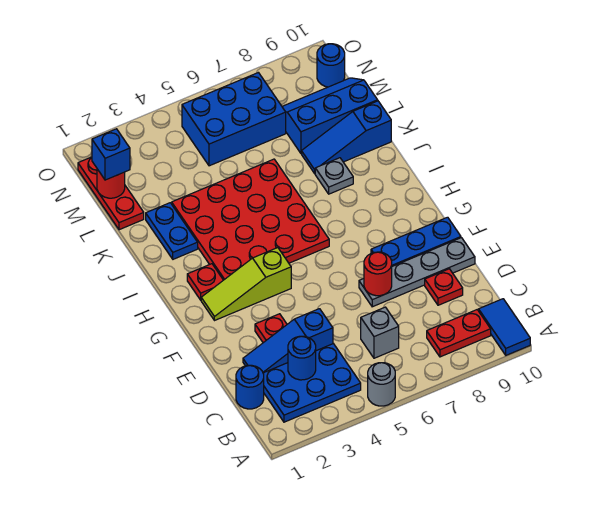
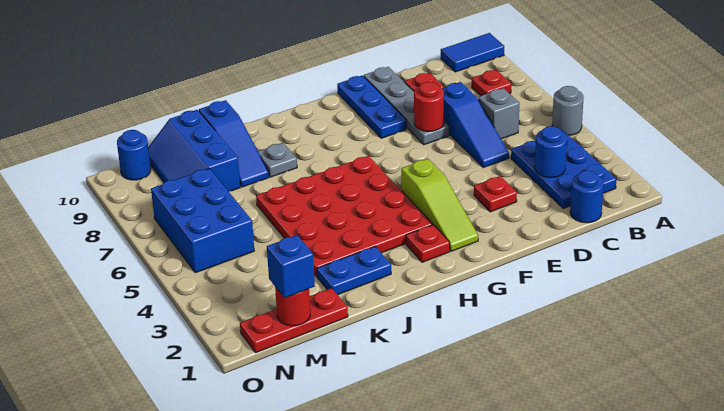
red 1x2 plate [427,310,491,357] -> red 1x1 plate [472,70,511,96]
blue 1x3 slope [243,309,333,373] -> blue 1x3 slope moved to [442,82,509,168]

